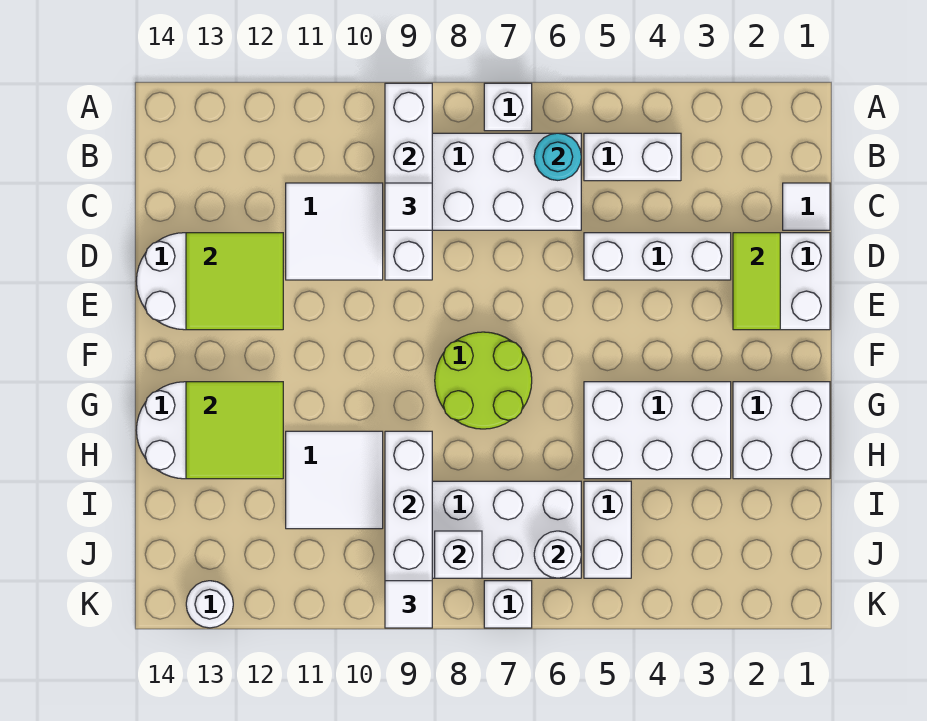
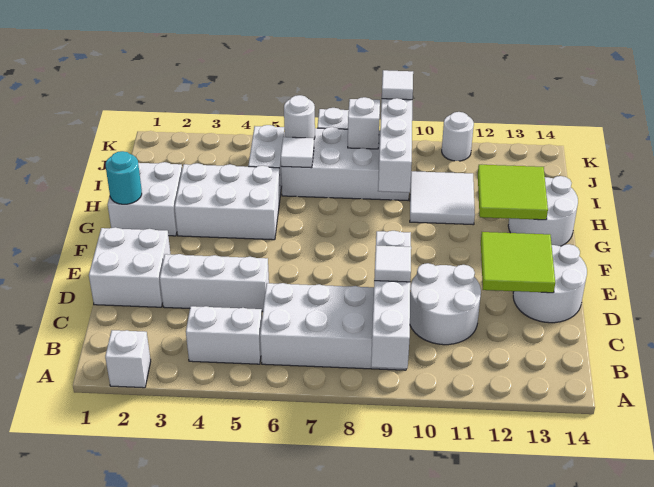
white 1x1 brick [484,83,532,131] -> white 1x1 brick moved to [105,330,151,388]
cyan 1x1 round brick [534,133,581,180] -> cyan 1x1 round brick moved to [106,151,142,204]
white 1x1 tile [783,183,830,230] -> white 1x1 tile moved to [281,137,314,168]
white 2x2 tile [286,183,383,280] -> white 2x2 round brick [410,263,481,345]
lime 1x2 tile [733,233,780,330] -> none
lime 2x2 round brick [435,332,532,429] -> none
white 1x1 round brick [186,581,233,628] -> white 1x1 round brick moved to [442,112,474,161]

